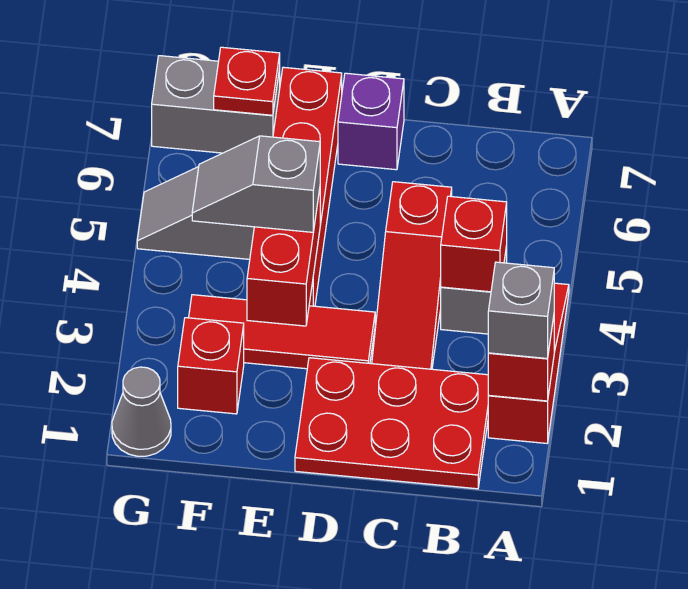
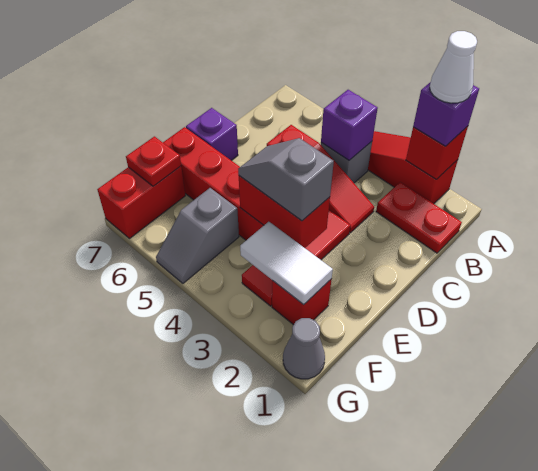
grey 1x1 brick [488,262,554,359] -> purple 1x1 brick [413,82,479,146]
none -> white 1x1 cone [430,31,477,103]
red 2x3 plate [295,358,489,489] -> red 1x2 plate [376,182,462,253]
red 1x1 brick [441,196,507,292] -> purple 1x1 brick [321,90,378,160]
grey 1x2 slope [192,136,320,232] -> grey 1x2 slope turned to [238,138,334,221]
none -> white 1x2 tile [240,222,333,305]
grey 1x2 brick [152,56,280,153] -> red 1x2 brick [97,166,185,239]

